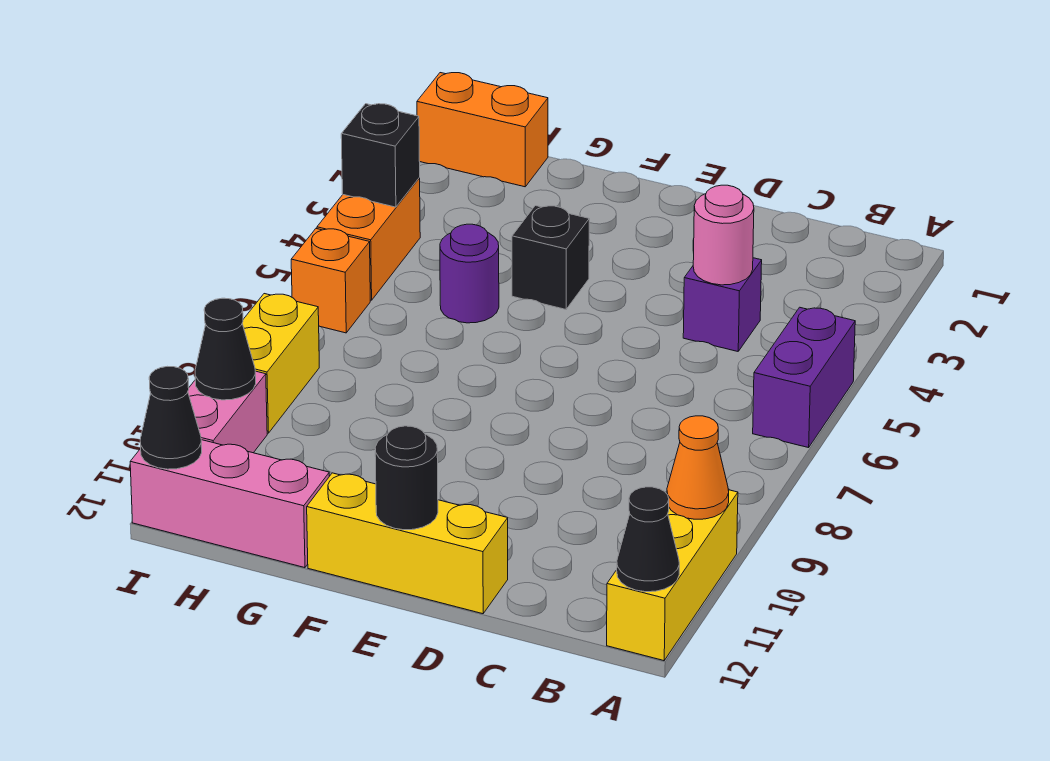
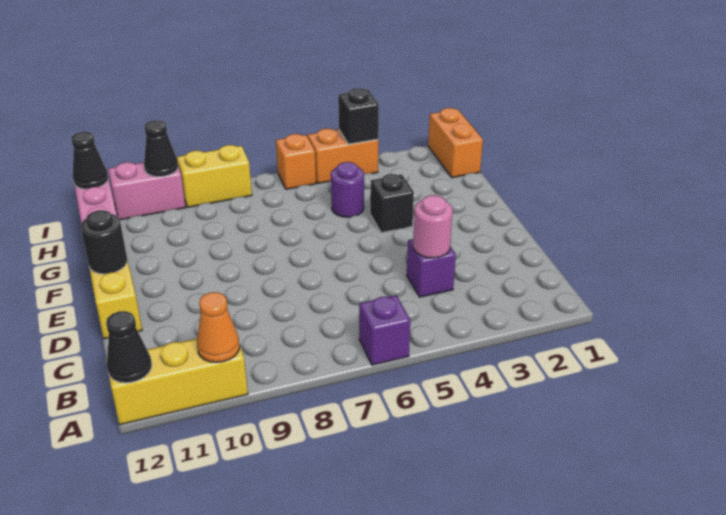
purple 1x2 brick [753,307,855,448] -> purple 1x1 brick [359,295,410,365]

